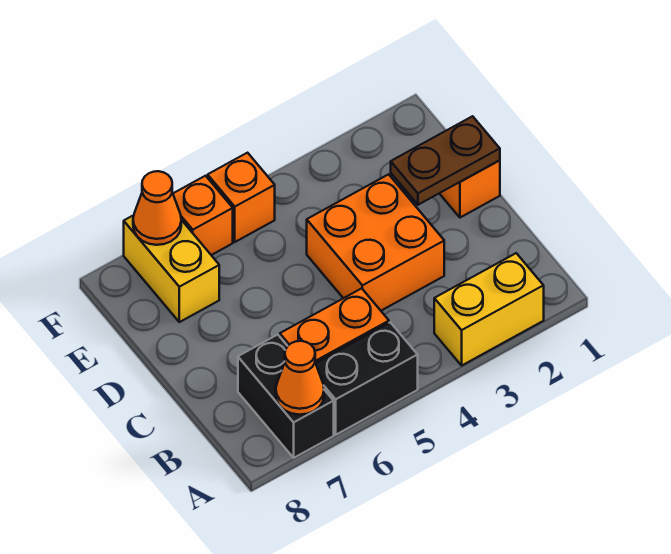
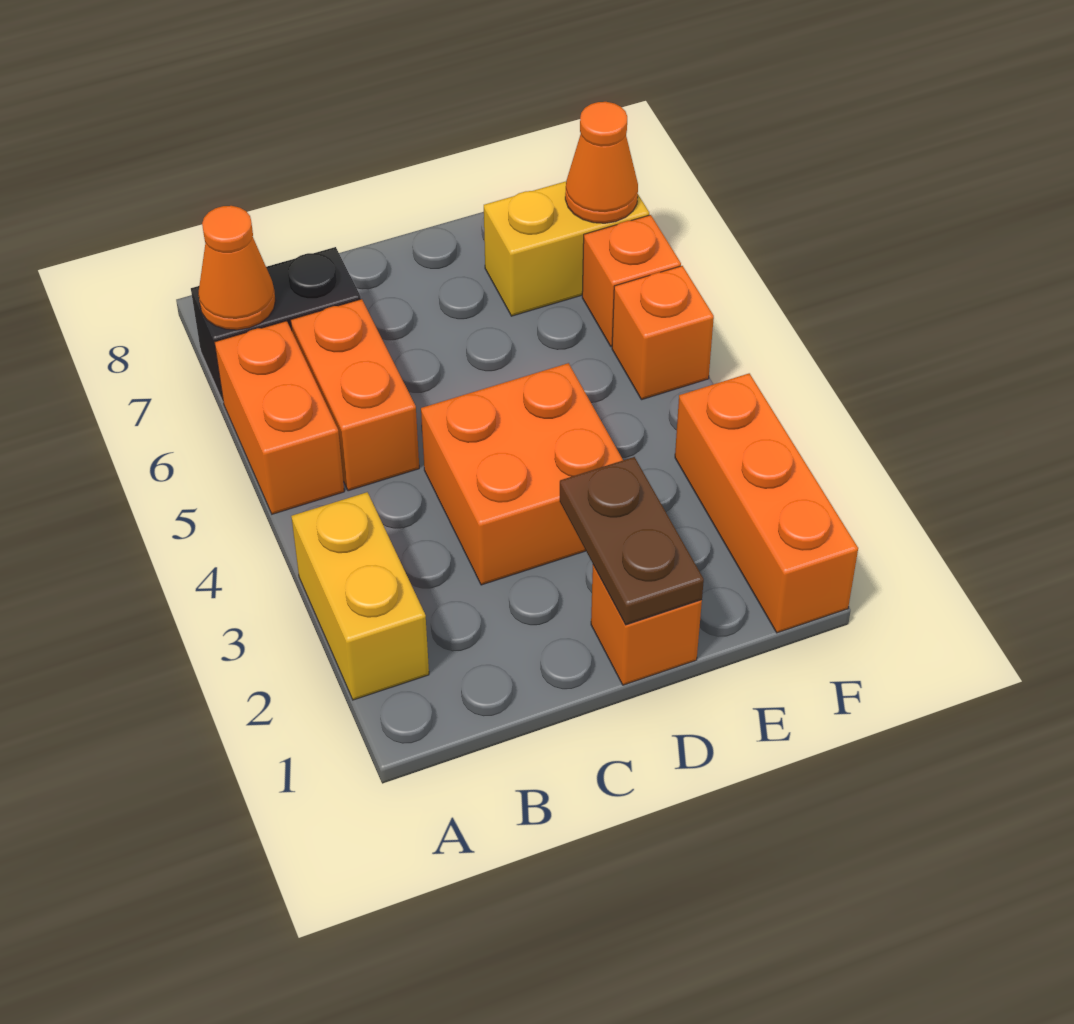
black 1x2 brick [316,322,418,435] -> orange 1x2 brick [214,321,344,514]
none -> orange 1x3 brick [675,373,858,633]

